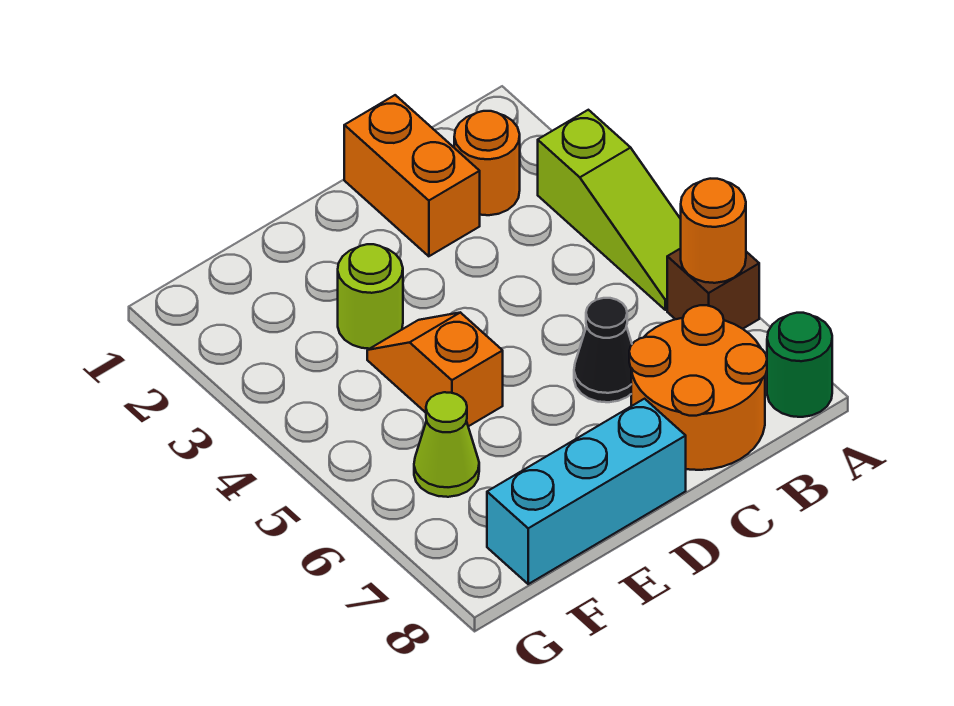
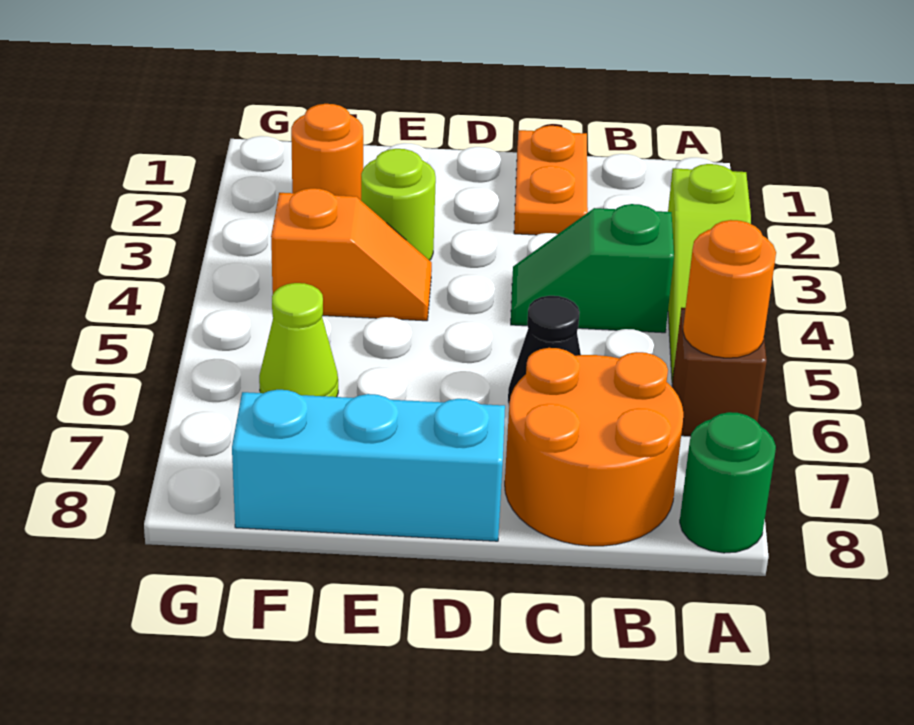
orange 1x1 round brick [454,111,520,215] -> orange 1x1 round brick moved to [291,104,363,200]
none -> green 1x2 slope [511,204,674,333]
orange 1x2 brick [344,95,480,256] -> orange 1x2 plate [514,126,588,235]
orange 1x2 slope [367,312,503,426] -> orange 1x2 slope turned to [271,188,432,321]

